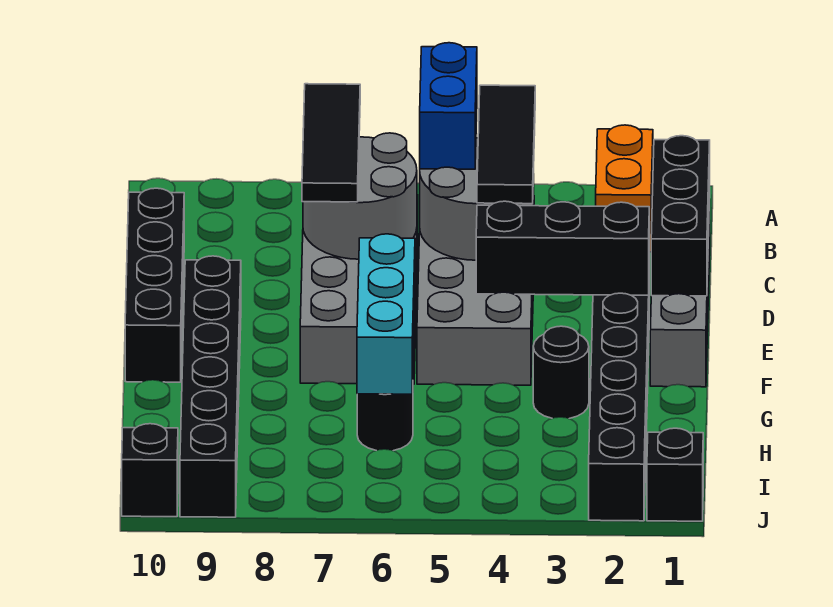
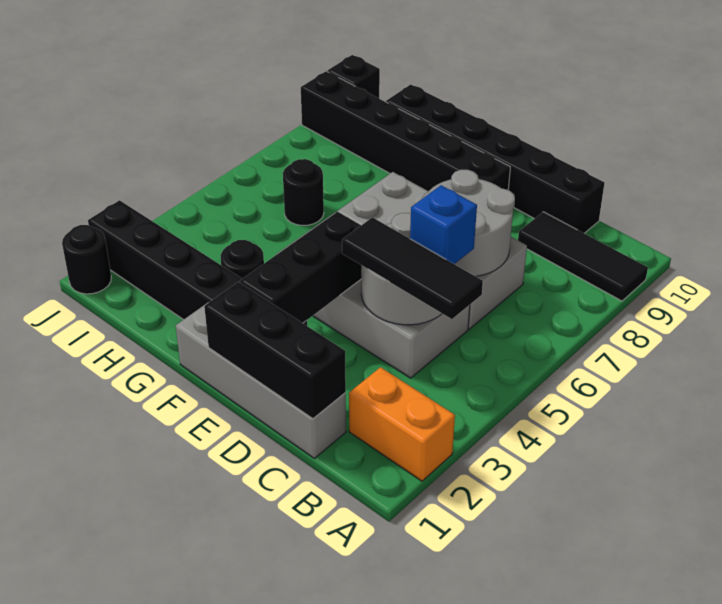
blue 1x2 brick [420,43,477,169] -> blue 1x1 brick [410,185,477,264]
black 1x3 tile [302,84,360,202] -> black 1x3 tile moved to [518,212,648,301]
black 1x4 brick [125,188,184,382] -> black 1x6 brick [386,84,604,233]
cyan 1x3 brick [357,234,415,394] -> none
black 1x1 brick [647,428,703,521] -> black 1x1 round brick [62,225,111,294]

